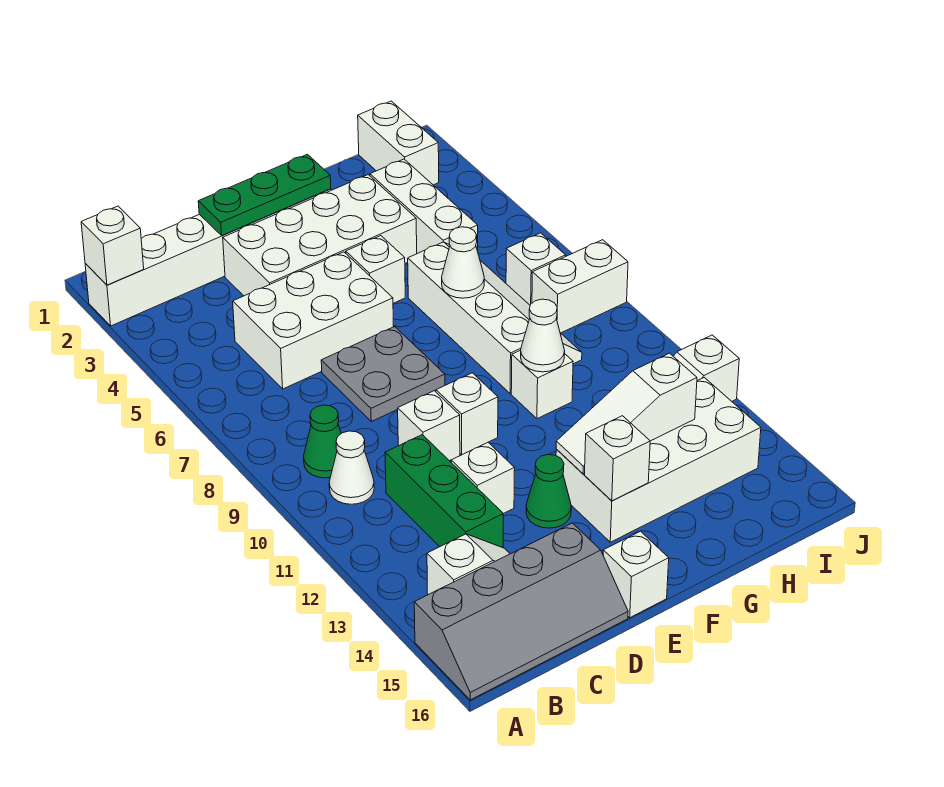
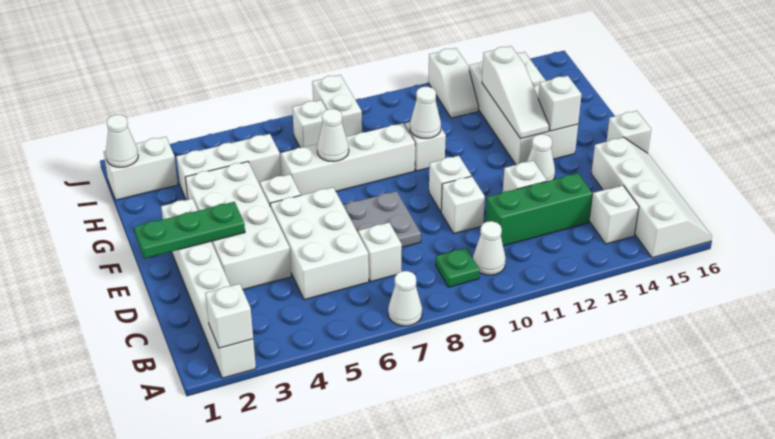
none -> white 1x1 cone [388,271,422,326]
grey 2x4 slope [414,523,628,700] -> white 2x4 slope [591,137,712,258]
green 1x1 cone [304,405,341,478] -> green 1x1 plate [436,248,479,287]
none -> white 1x1 brick [358,222,402,282]
green 1x3 plate [198,154,331,235] -> green 1x3 plate turned to [134,202,245,258]
green 1x1 cone [526,454,571,528] -> white 1x1 cone [527,134,555,181]
none -> white 1x1 cone [106,115,138,167]

